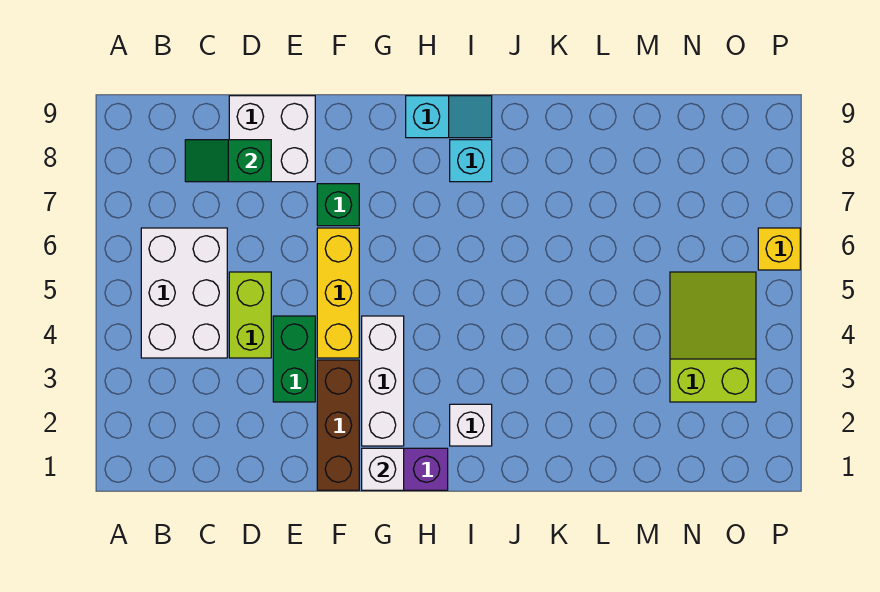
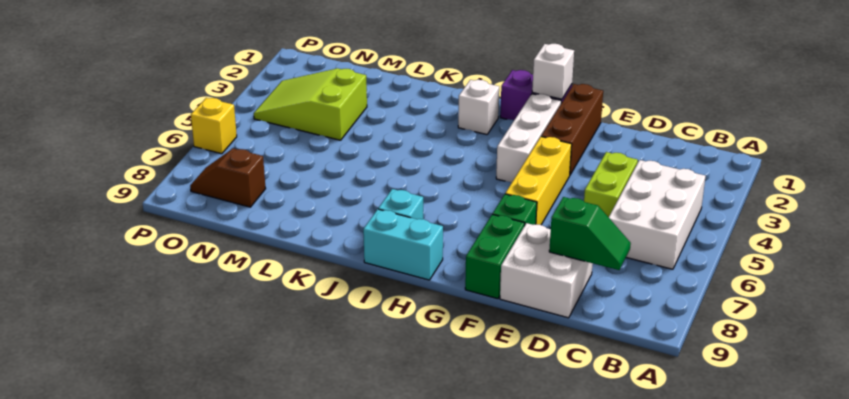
green 1x2 brick [273,316,315,402] -> green 1x2 brick moved to [465,214,525,299]
cyan 1x2 slope [406,96,492,138] -> cyan 1x2 brick [363,209,443,280]
lime 2x3 slope [670,272,756,402] -> lime 2x3 slope turned to [254,68,367,140]
none -> brown 1x2 slope [190,148,266,207]

